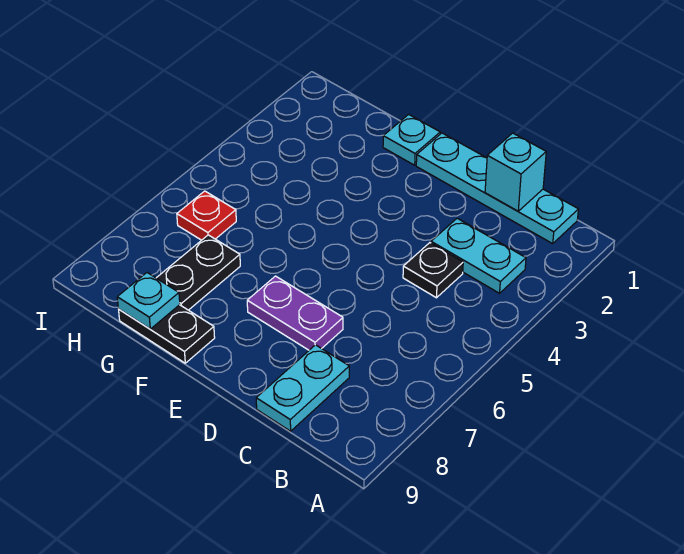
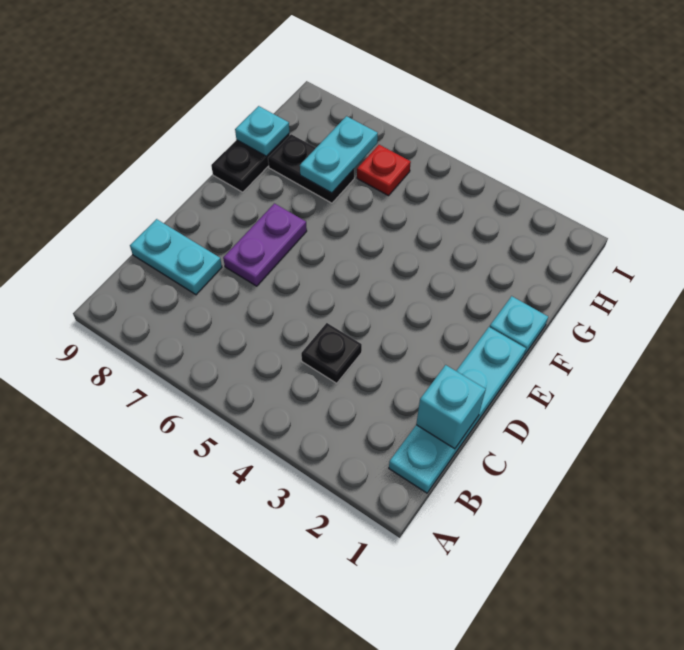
cyan 1x2 plate [431,218,526,293] -> cyan 1x2 plate moved to [300,116,378,193]

